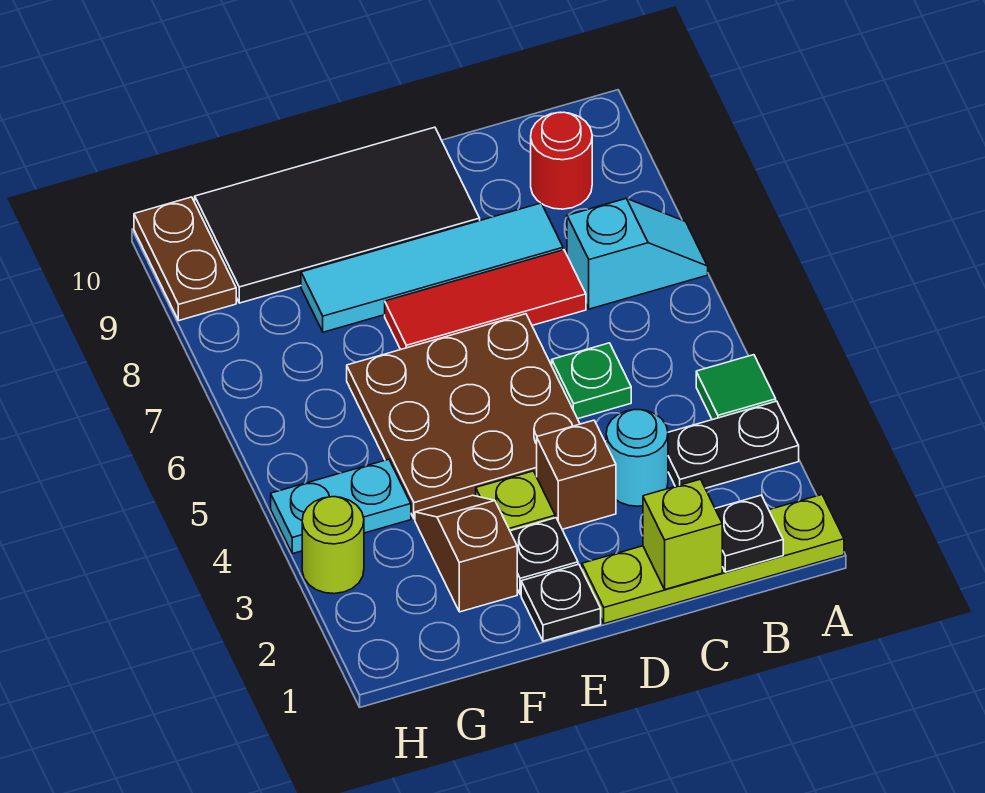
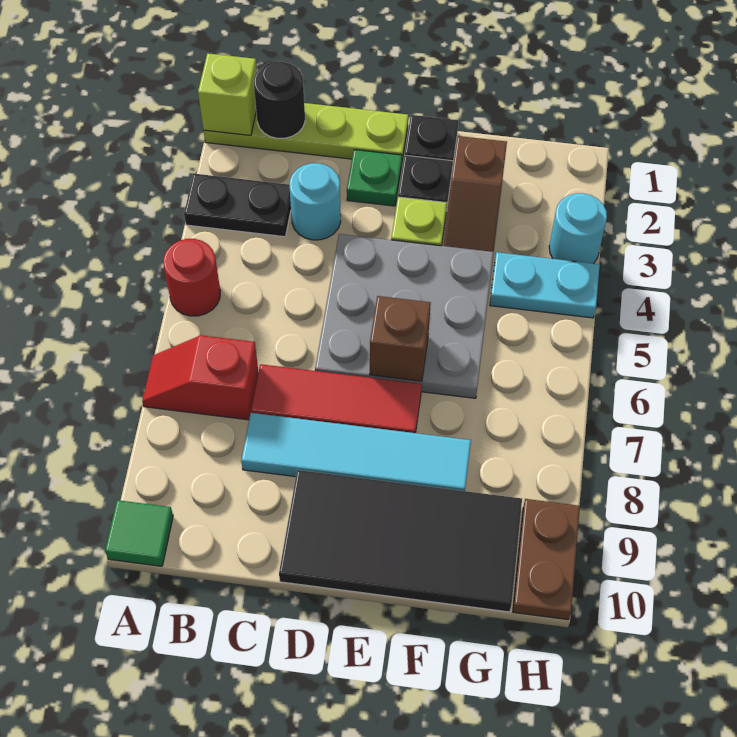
green 1x1 tile [696,355,776,420] -> green 1x1 tile moved to [105,500,173,566]
cyan 1x2 slope [567,198,708,309] -> red 1x2 slope [142,335,258,420]
black 1x1 plate [715,495,783,572] -> black 1x1 round brick [254,61,305,138]
red 1x1 round brick [531,112,592,209] -> red 1x1 round brick moved to [163,239,220,316]
lime 1x1 brick [643,479,722,589] -> lime 1x1 brick moved to [198,53,257,135]
green 1x1 plate [552,343,631,419] -> green 1x1 plate moved to [347,150,402,206]
brown 1x1 brick [537,420,616,529] -> brown 1x1 brick moved to [370,296,431,381]
brown 3x3 plate [347,314,580,519] -> grey 3x3 plate [315,234,494,398]
lime 1x1 round brick [302,497,364,594] -> cyan 1x1 round brick [549,193,607,264]

